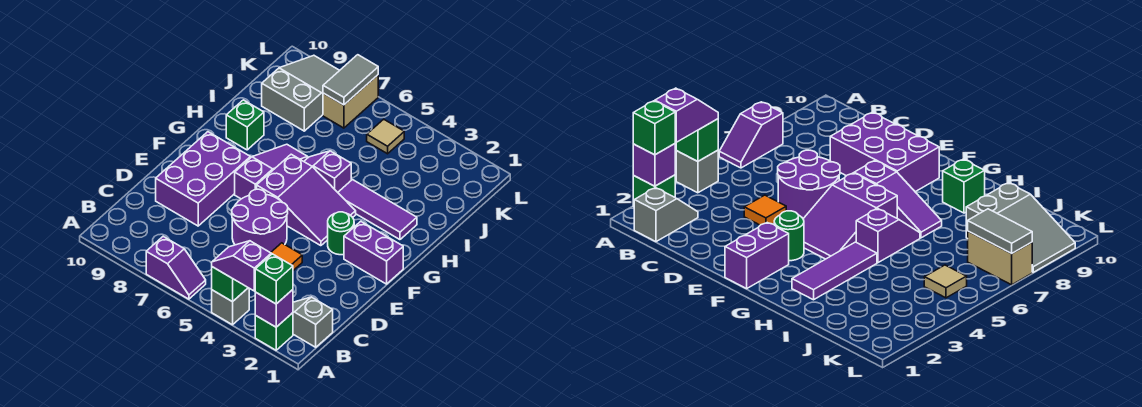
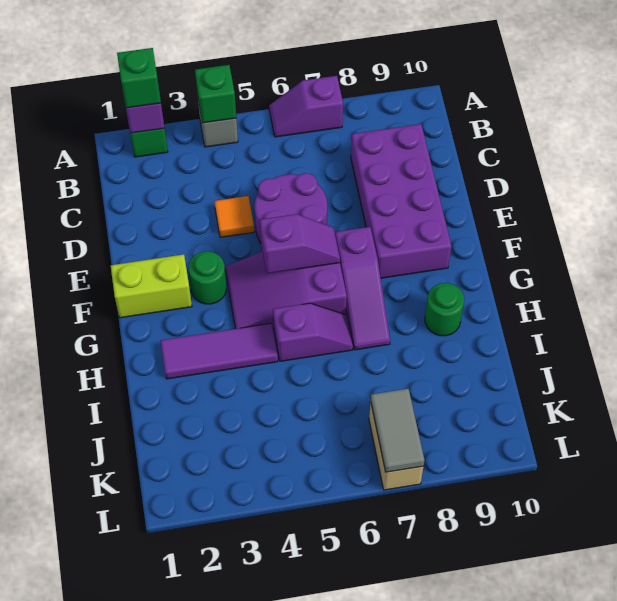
purple 1x2 slope [212,241,271,291] -> purple 1x2 slope moved to [260,214,340,274]
grey 1x2 slope [293,297,333,347] -> none
purple 2x3 brick [156,132,250,226] -> purple 2x4 brick [351,124,451,278]
purple 1x2 brick [344,221,403,284] -> lime 1x2 brick [111,254,192,318]
green 1x1 brick [226,100,264,150] -> green 1x1 round brick [425,283,464,336]
grey 2x3 slope [262,55,340,131] -> none
tan 1x1 tile [367,119,404,154] -> none

